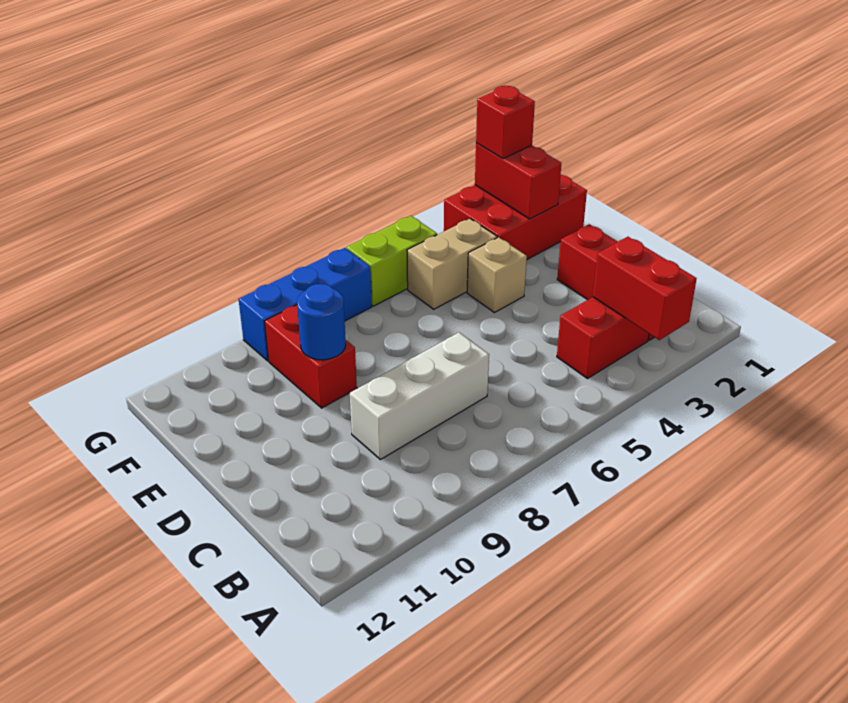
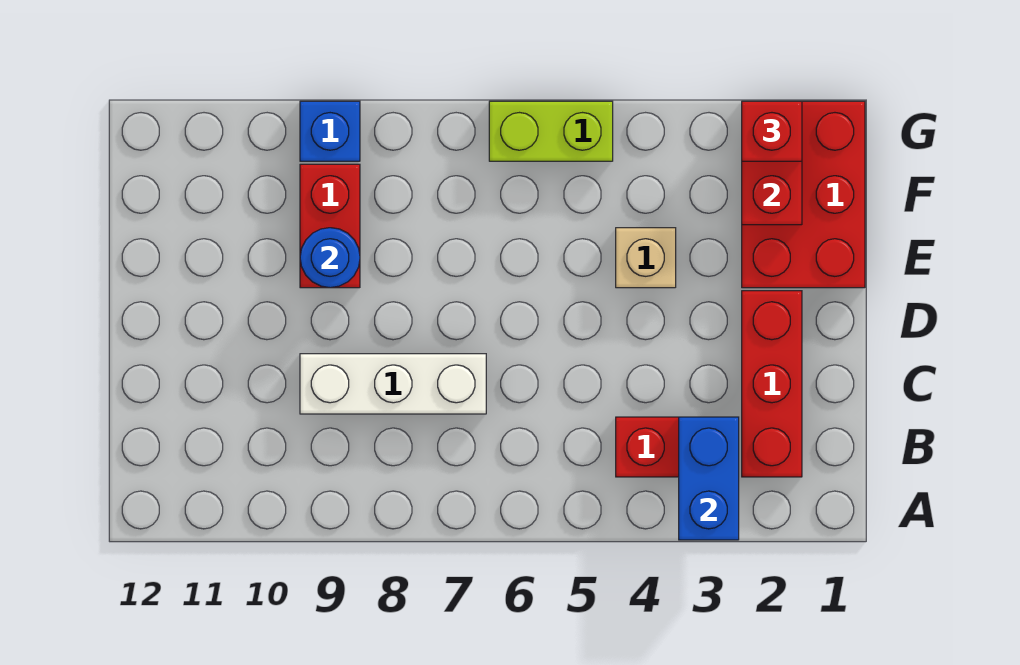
red 1x2 brick [593,237,697,340] -> blue 1x2 brick [679,417,739,540]
red 2x3 brick [444,175,587,259] -> red 2x3 brick turned to [742,101,865,288]
tan 1x2 brick [407,219,497,309] -> none
blue 1x3 brick [239,248,372,361] -> blue 1x1 brick [300,101,360,161]

